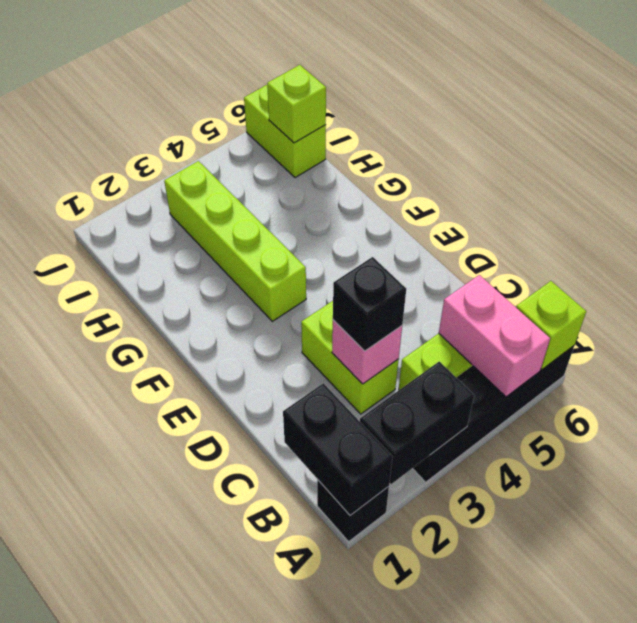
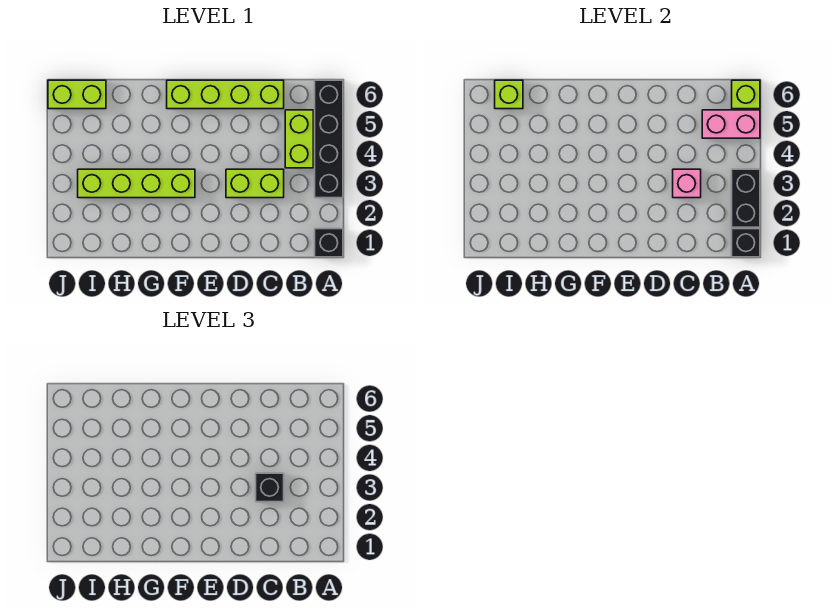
black 1x2 brick [283,383,393,515] -> black 1x1 brick [732,229,760,257]
none -> lime 1x4 brick [167,80,284,109]

